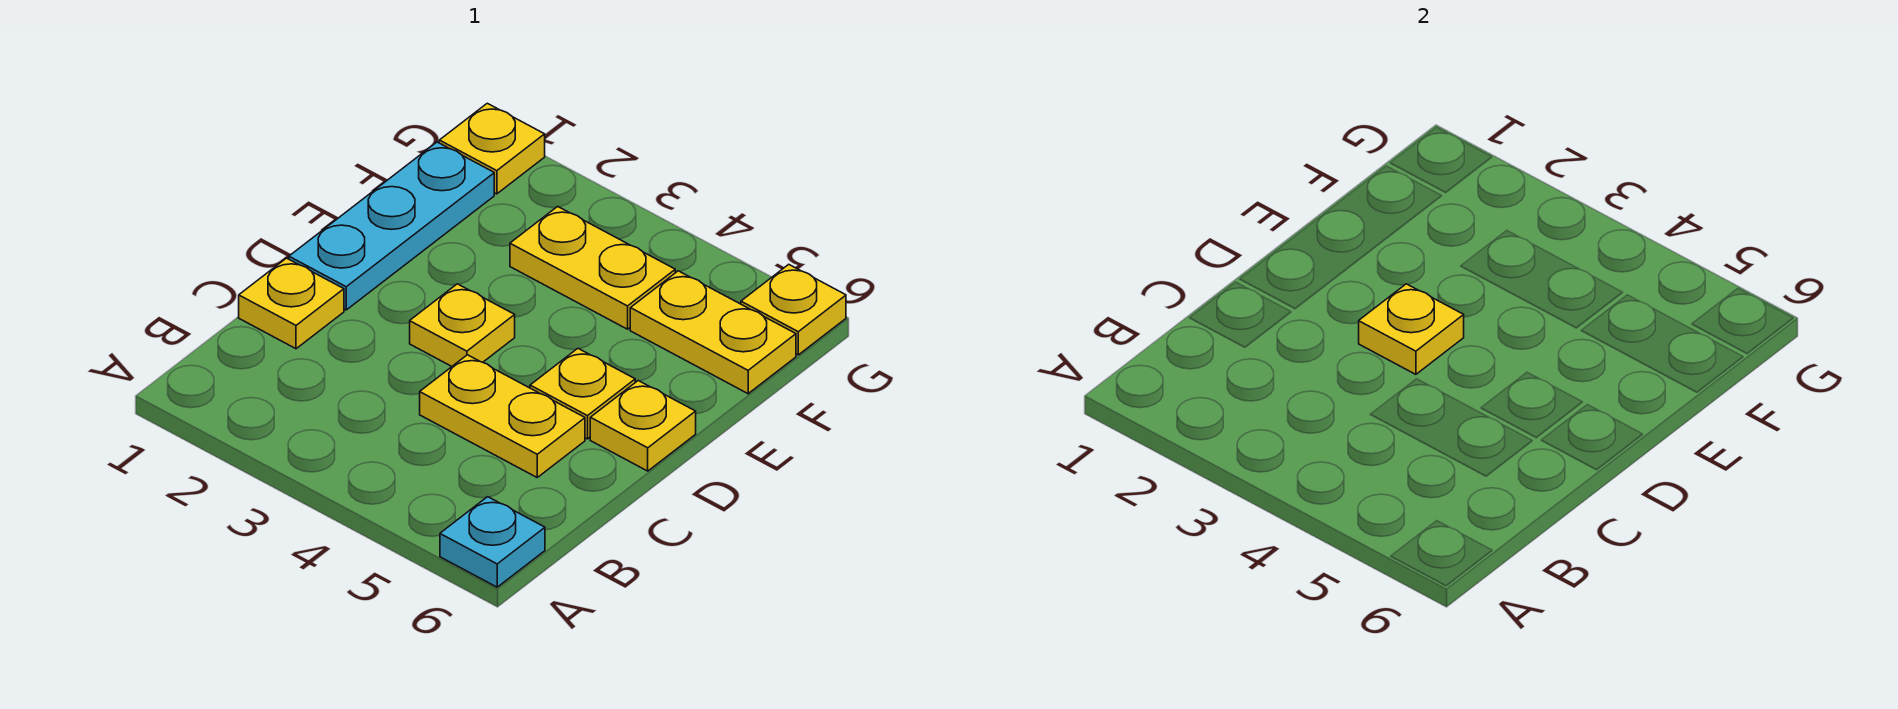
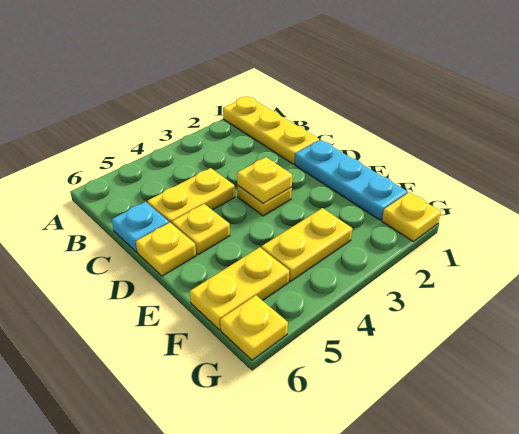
cyan 1x1 plate [440,497,545,587] -> cyan 1x1 plate moved to [112,202,169,252]
yellow 1x1 plate [239,258,344,349] -> yellow 1x3 plate [223,96,319,164]

